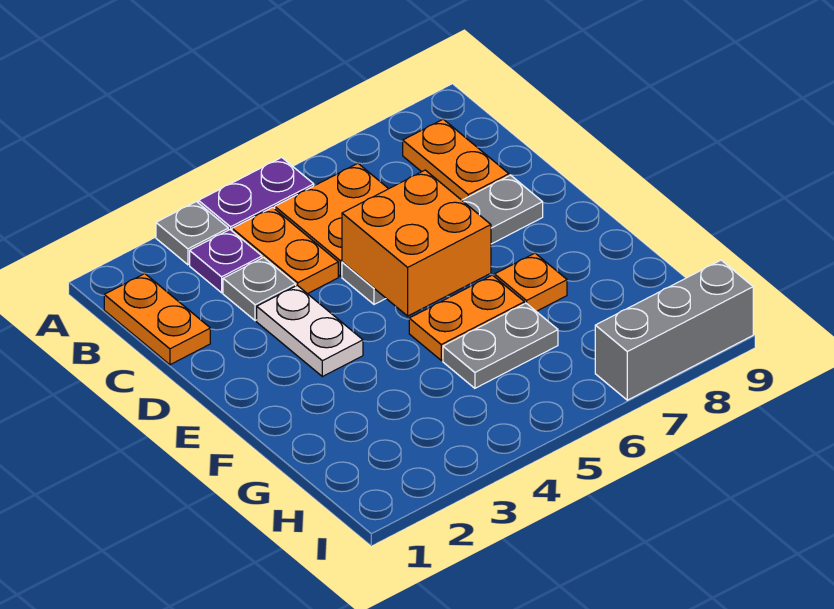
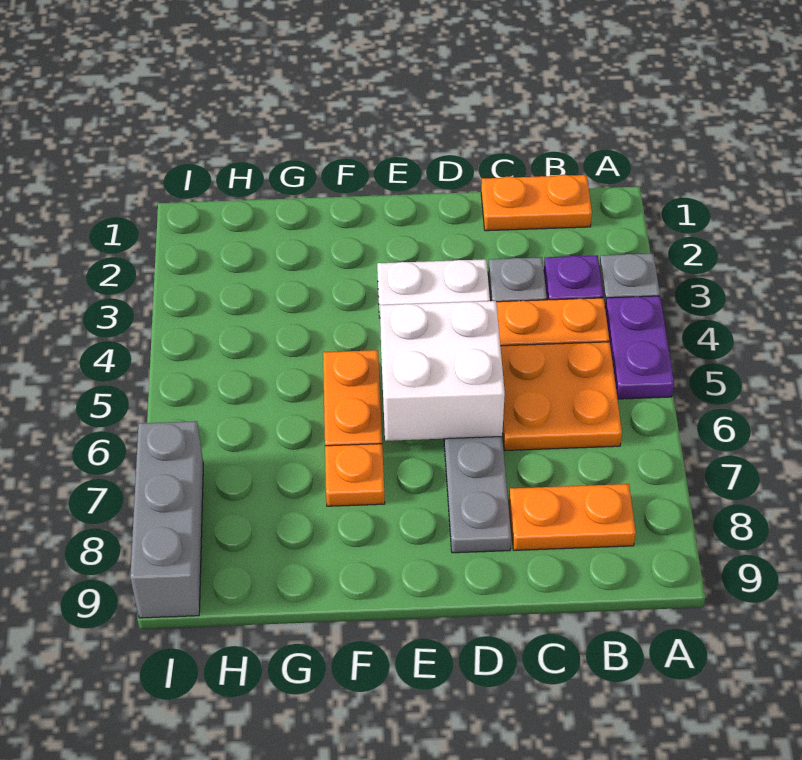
orange 2x2 brick [342,170,491,316] -> white 2x2 brick [380,301,505,441]
grey 1x2 plate [443,303,558,388] -> none

